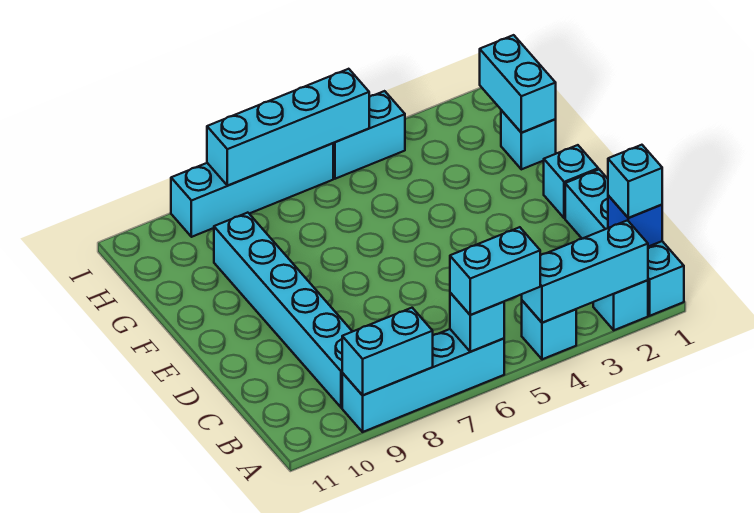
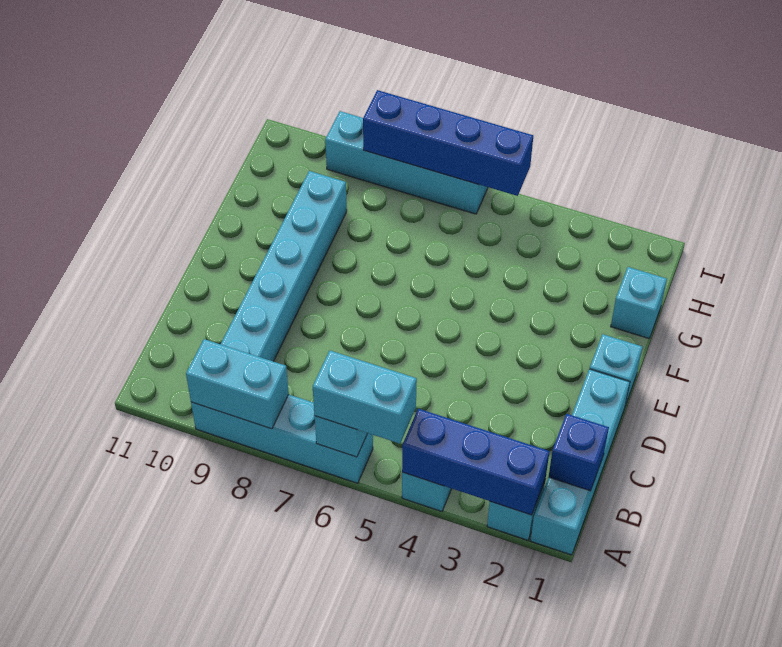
cyan 1x3 brick [522,220,648,323] -> blue 1x3 brick [402,409,550,515]
cyan 1x1 brick [608,145,662,218] -> none
cyan 1x2 brick [480,35,556,133] -> none
cyan 1x2 brick [333,91,405,179] -> none
cyan 1x4 brick [207,69,369,186] -> blue 1x4 brick [363,90,533,196]

